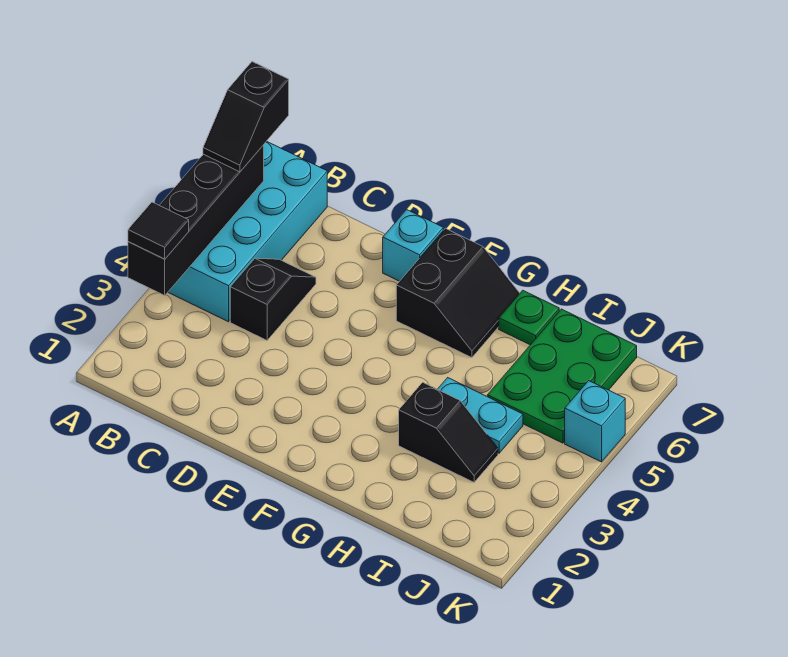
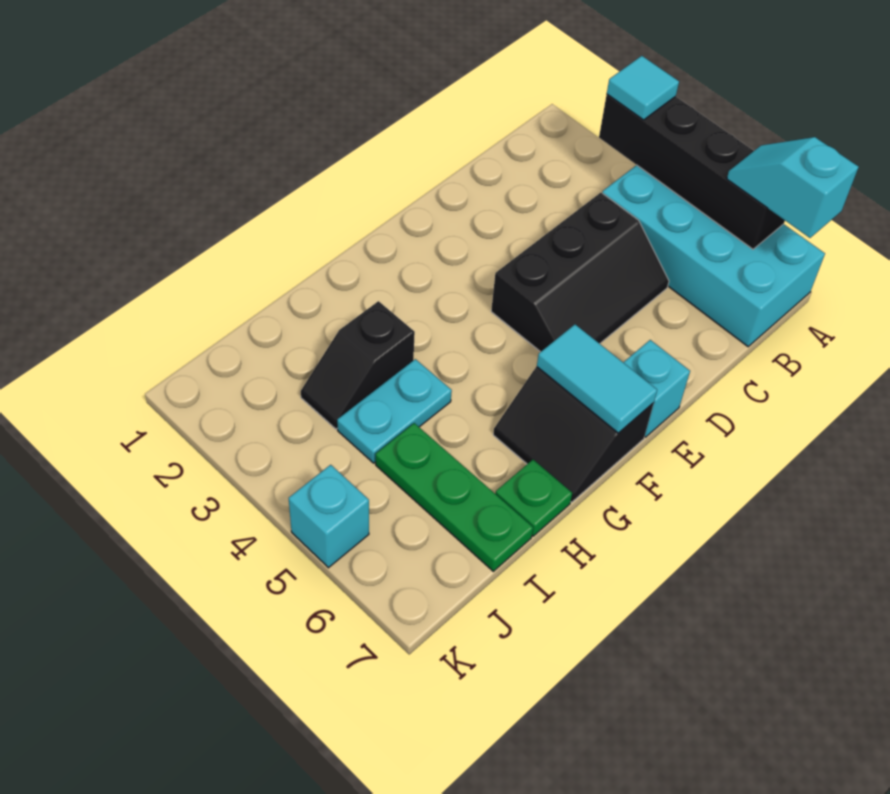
black 1x1 tile [128,202,189,259] -> cyan 1x1 tile [607,56,679,120]
black 1x2 slope [203,62,289,172] -> cyan 1x2 slope [727,137,859,238]
black 1x2 slope [230,258,316,340] -> black 2x3 slope [491,193,669,352]
none -> cyan 1x2 tile [537,325,657,433]
green 2x3 plate [487,309,637,443] -> green 1x3 plate [376,423,533,571]

